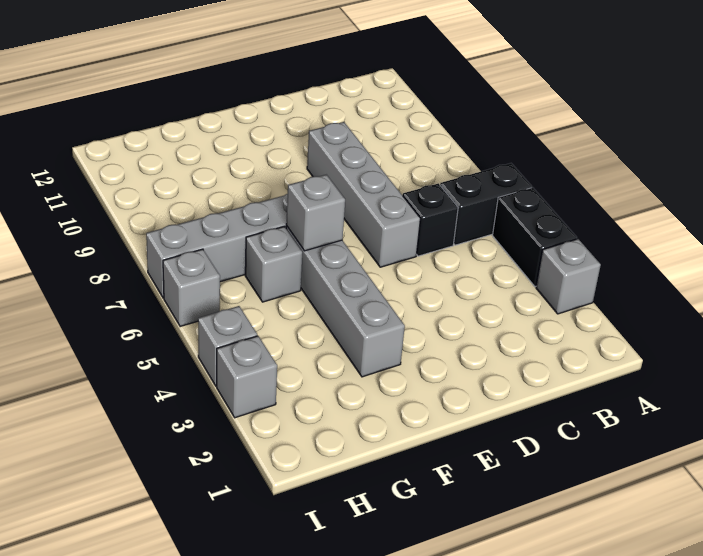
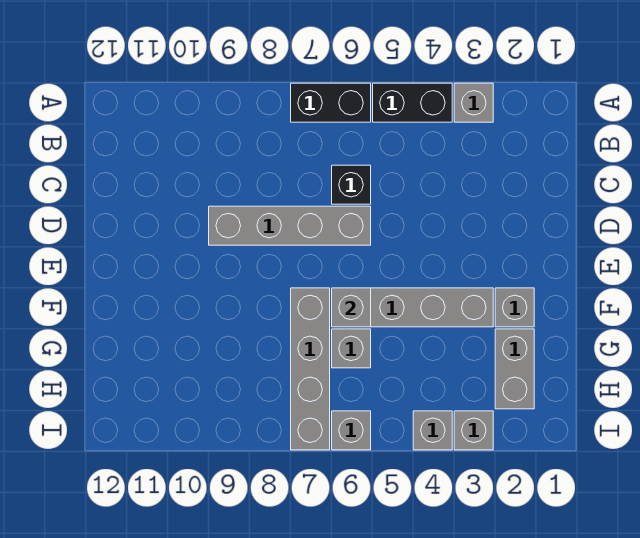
black 1x2 brick [440,163,532,245] -> black 1x2 brick turned to [291,83,371,122]
none -> grey 1x1 brick [495,288,534,327]
none -> grey 1x2 brick [495,329,534,409]

